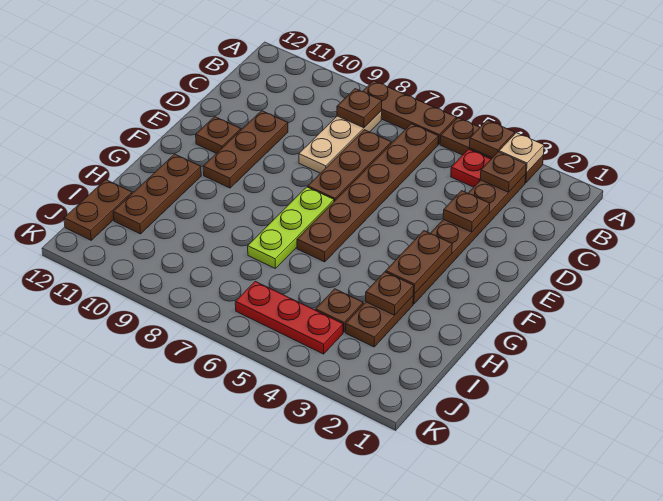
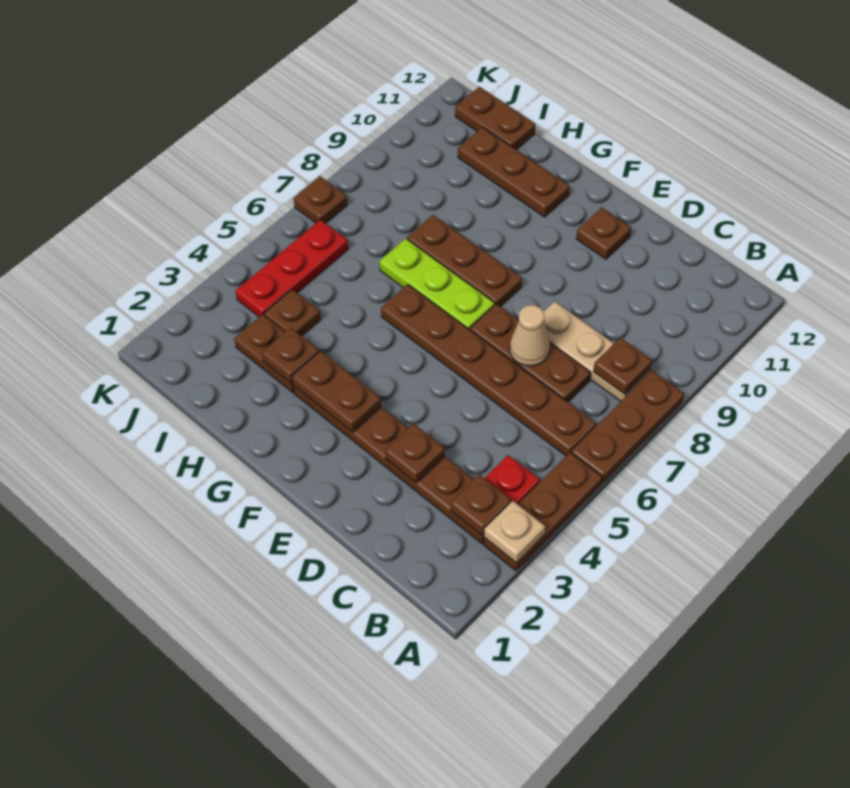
brown 1x1 plate [469,120,515,158] -> brown 1x1 plate moved to [294,176,347,224]
none -> tan 1x1 cone [510,305,550,366]
brown 1x3 plate [203,111,288,188] -> brown 1x3 plate moved to [407,215,522,307]

